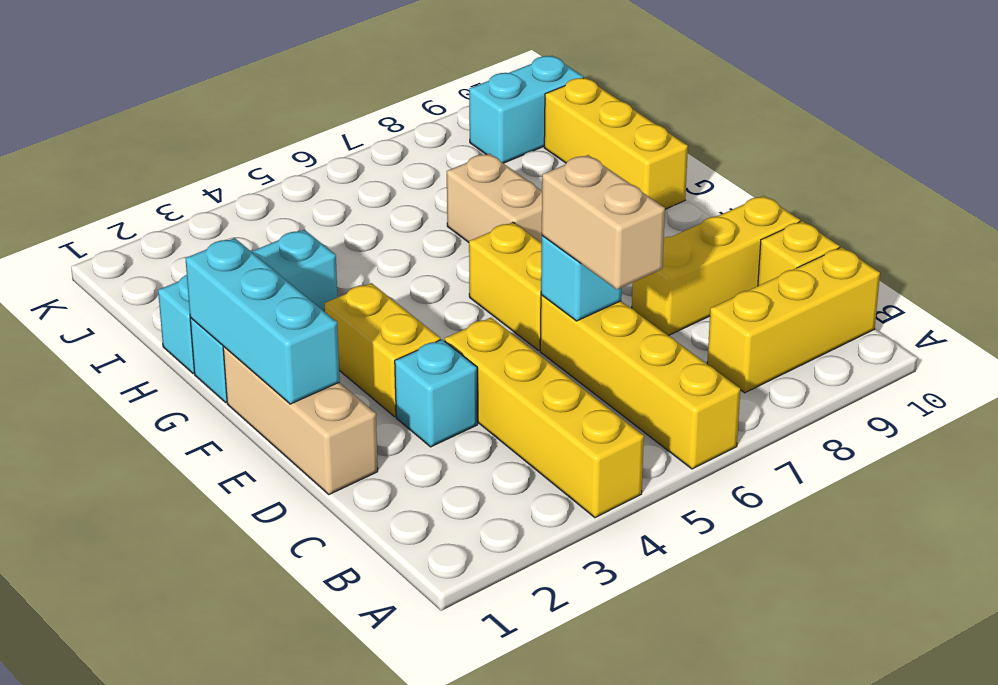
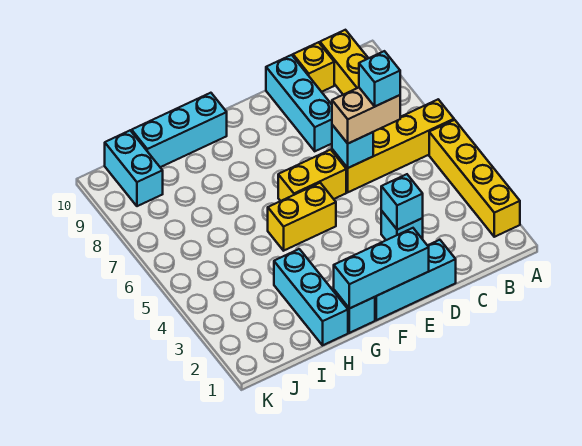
yellow 1x4 brick [445,318,644,518] -> yellow 1x4 brick turned to [429,120,520,237]
none -> cyan 1x1 brick [359,51,400,106]
tan 1x3 brick [223,347,378,494] -> cyan 1x3 brick [375,240,456,320]
none -> cyan 1x1 brick [381,174,423,230]
yellow 1x3 brick [632,196,800,336] -> cyan 1x3 brick [266,55,332,151]
yellow 1x2 brick [325,283,440,417] -> yellow 1x2 brick moved to [268,183,336,251]
tan 1x2 brick [447,154,542,243] -> none
yellow 1x3 brick [544,78,688,209] -> cyan 1x3 brick [132,93,227,167]

